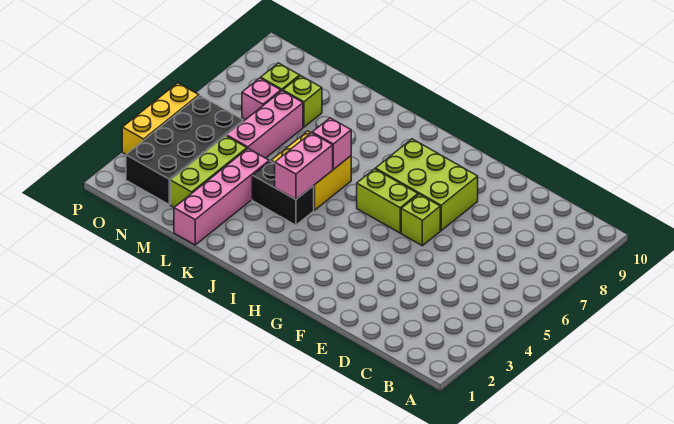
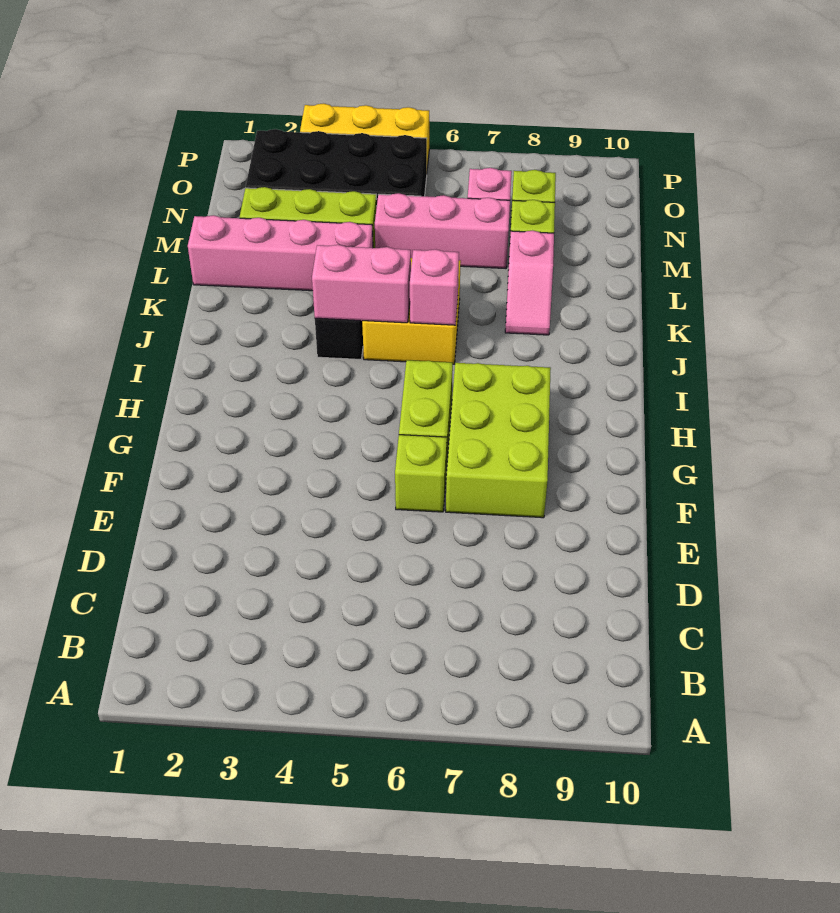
none -> pink 1x2 slope [505,230,554,335]

